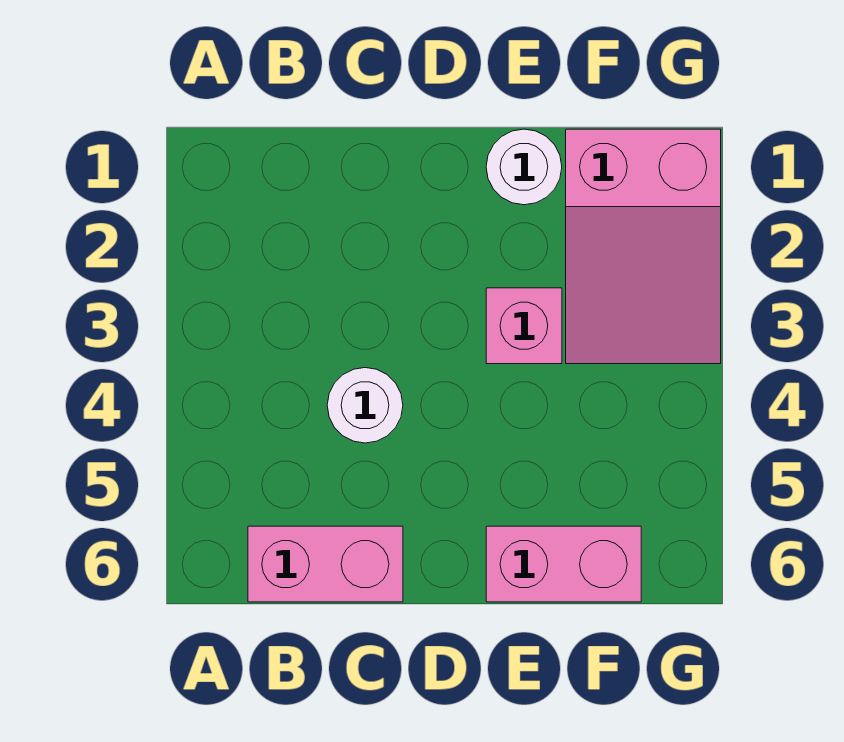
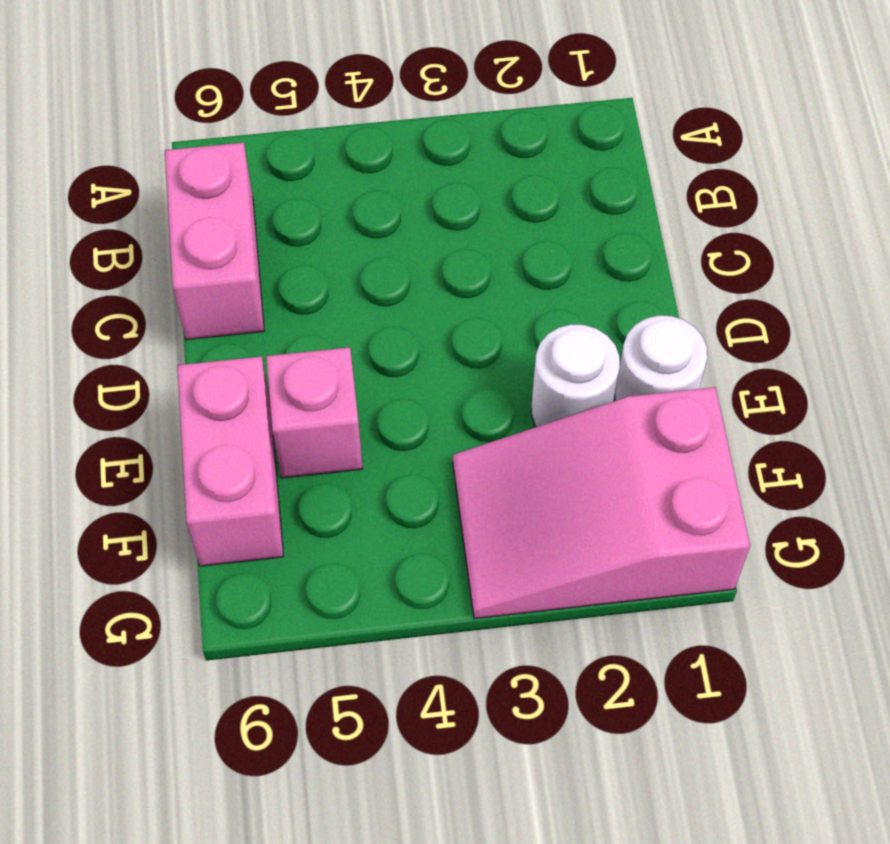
white 1x1 round brick [327,368,403,443] -> white 1x1 round brick moved to [531,324,620,427]
pink 1x1 brick [486,288,562,364] -> pink 1x1 brick moved to [266,347,363,478]

